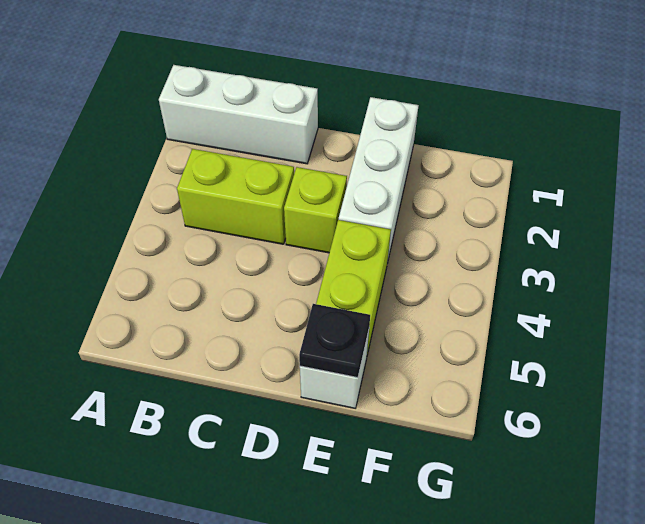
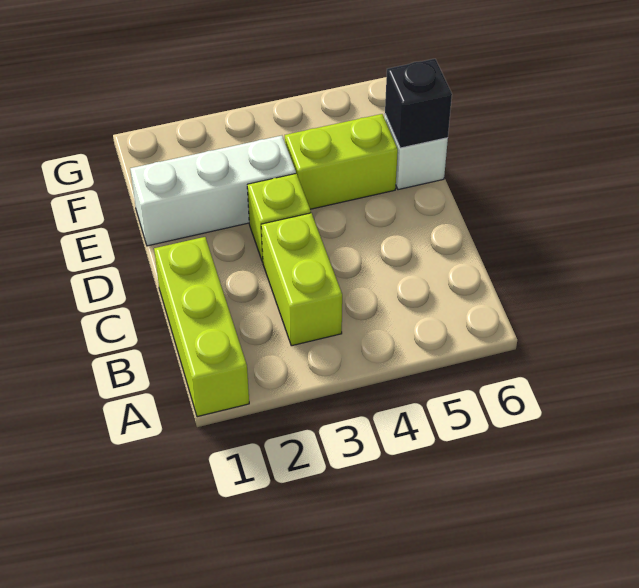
white 1x3 brick [159,65,318,164] -> lime 1x3 brick [154,237,249,417]
black 1x1 plate [299,304,370,378] -> black 1x1 brick [385,59,452,148]

